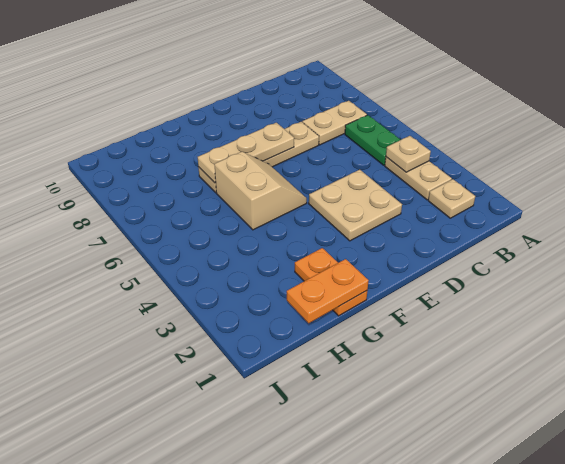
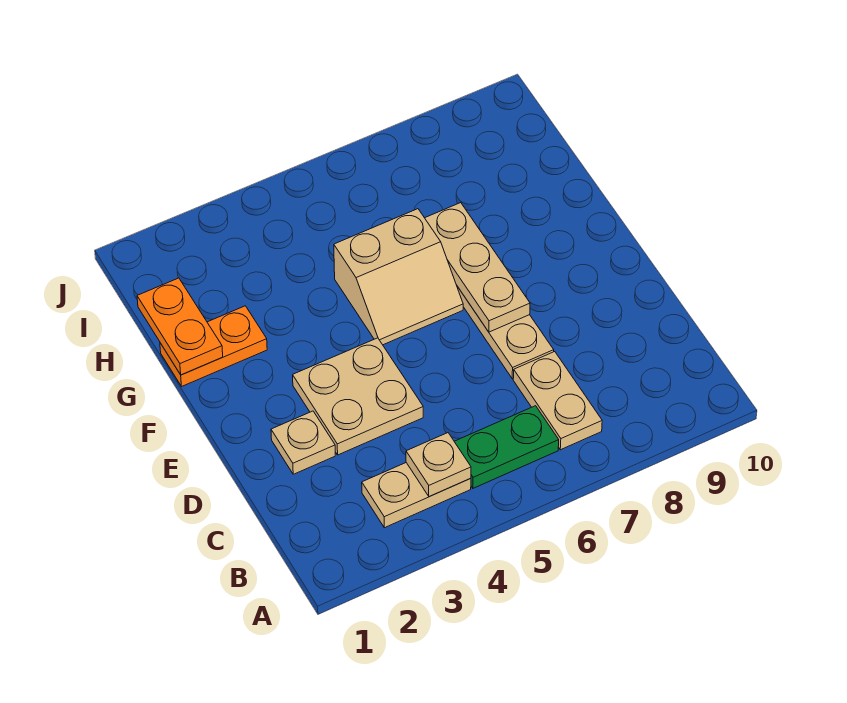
tan 1x1 plate [428,179,475,218] -> tan 1x1 plate moved to [271,411,335,474]

